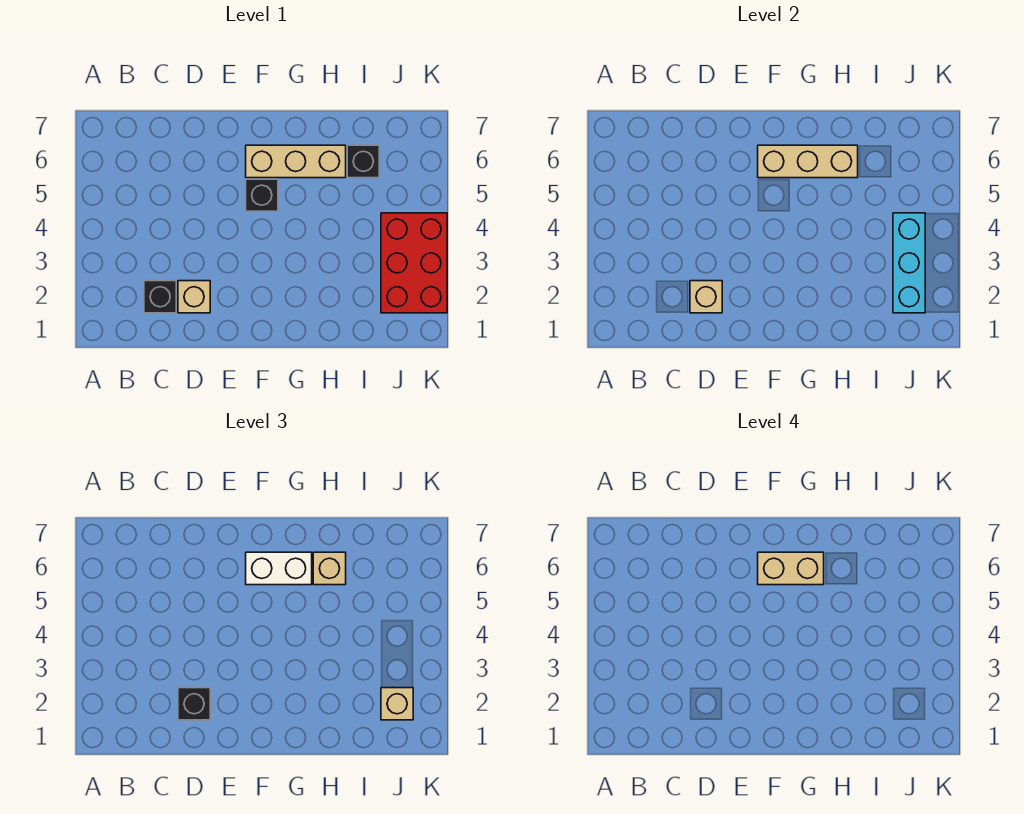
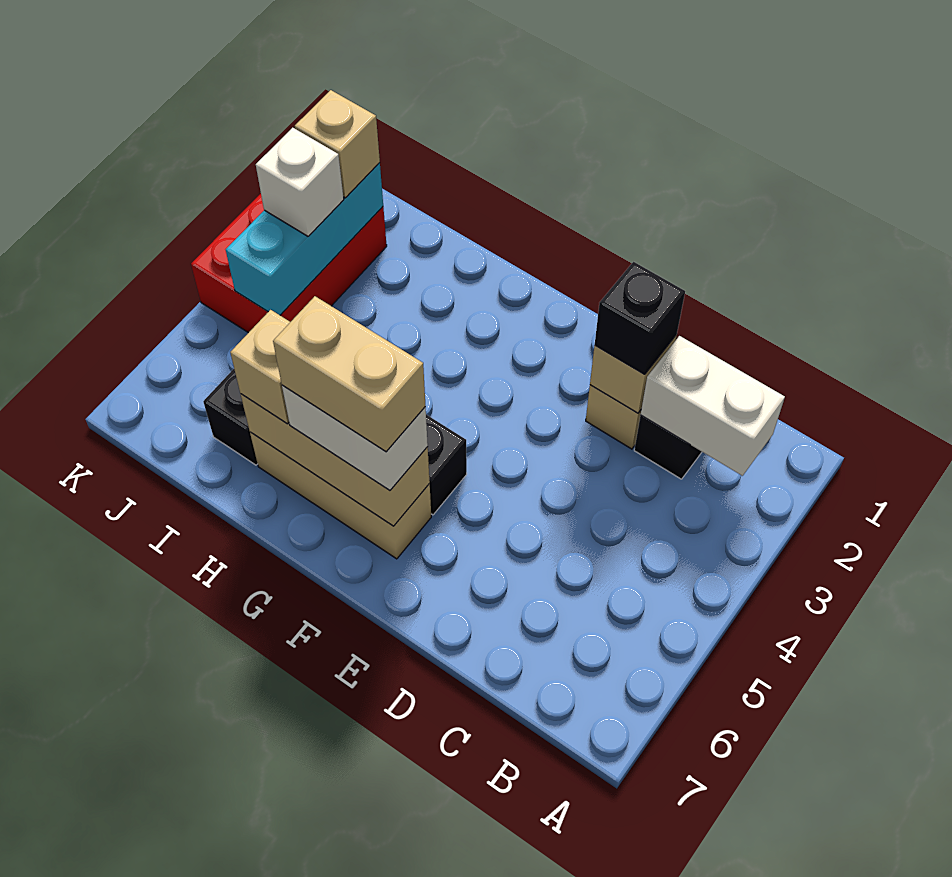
none -> white 1x2 brick [641,336,785,476]
none -> white 1x1 brick [256,128,344,236]

